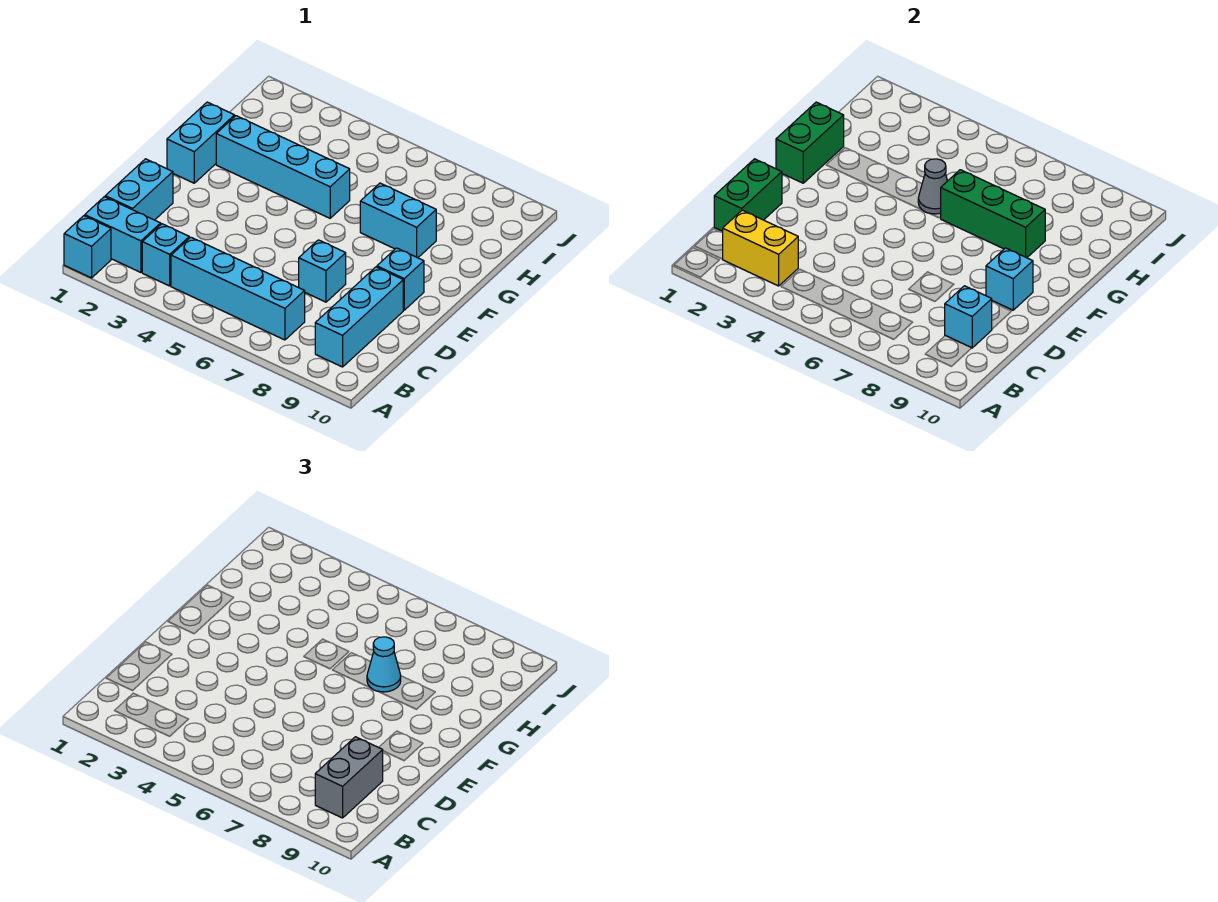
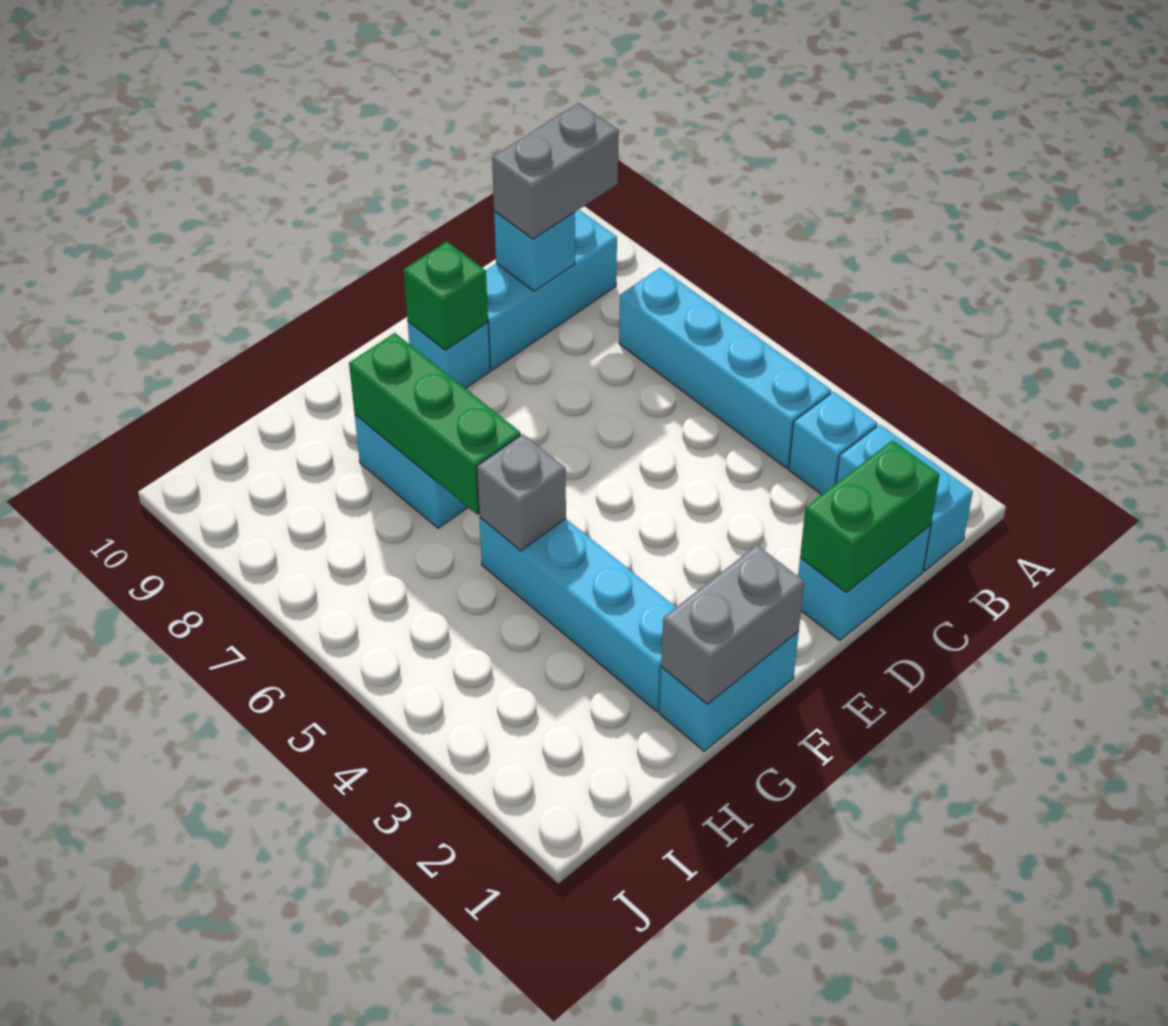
cyan 1x1 brick [64,216,111,278] -> none
yellow 1x2 brick [723,210,798,286] -> none
cyan 1x1 brick [299,240,346,302] -> none
cyan 1x1 brick [986,248,1033,310] -> green 1x1 brick [403,242,488,350]
green 1x2 brick [776,102,844,183] -> grey 1x2 brick [661,545,804,704]
grey 1x1 cone [918,159,947,214] -> grey 1x1 brick [477,434,566,551]
cyan 1x1 cone [367,637,401,692] -> none

